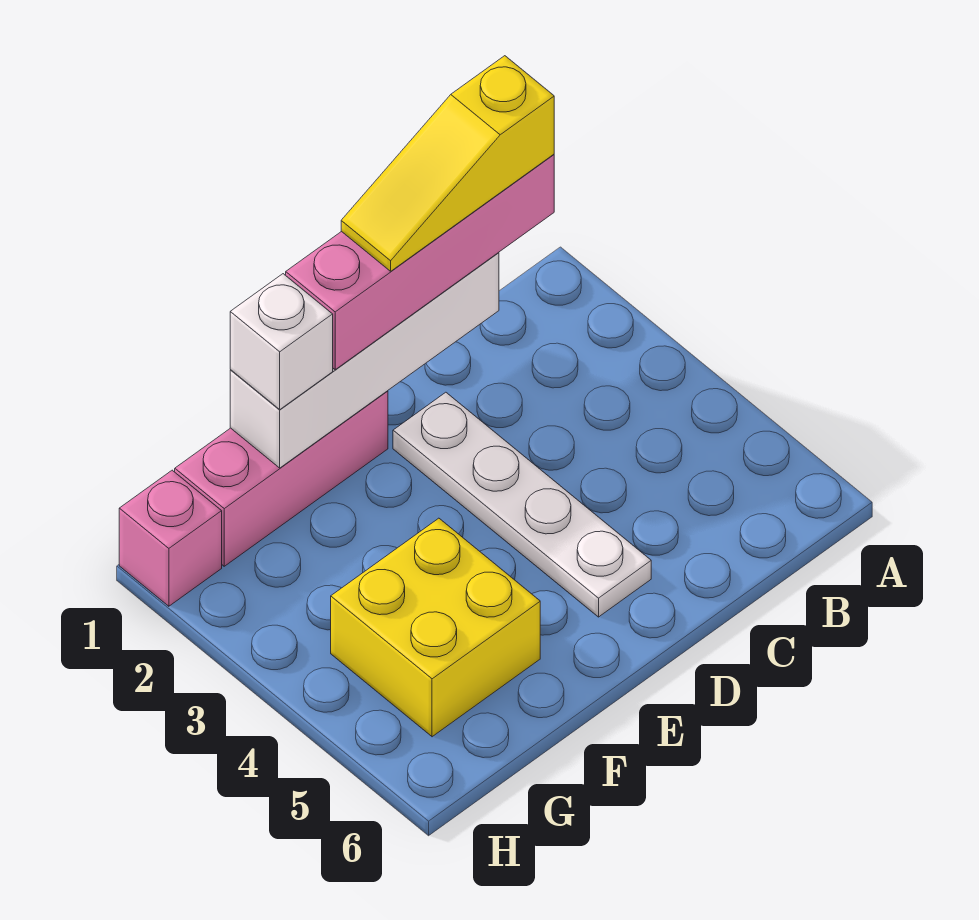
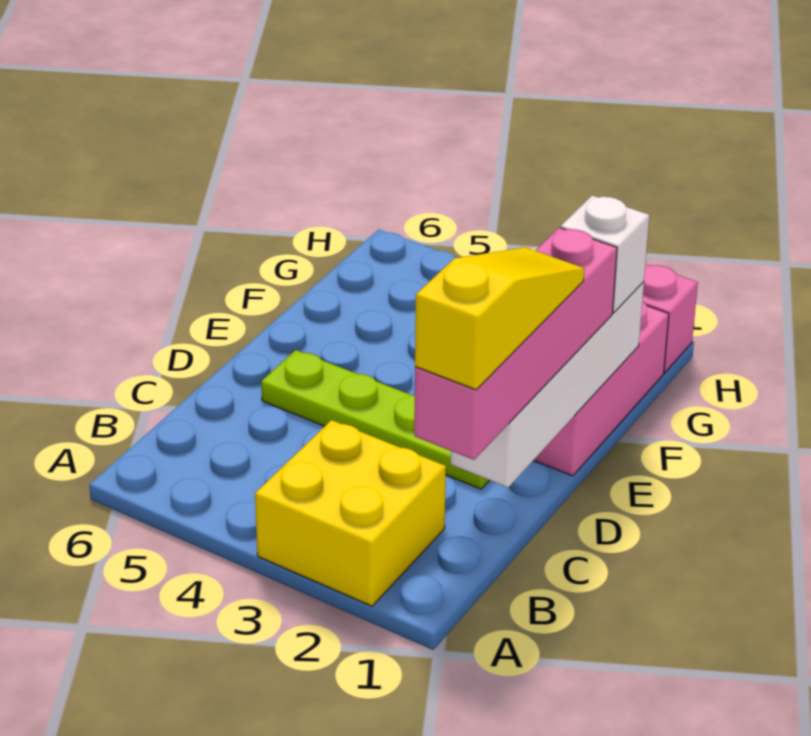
white 1x4 plate [393,392,651,617] -> lime 1x4 plate [261,350,490,489]
yellow 2x2 brick [331,518,540,737] -> yellow 2x2 brick moved to [255,420,446,606]

